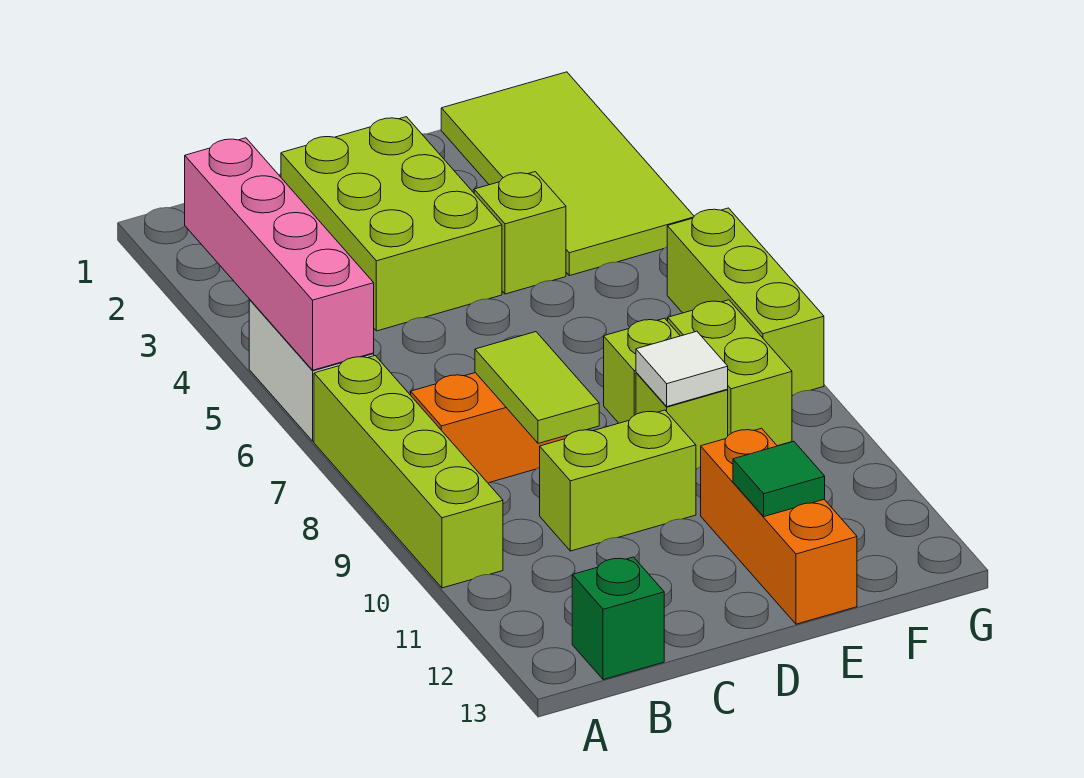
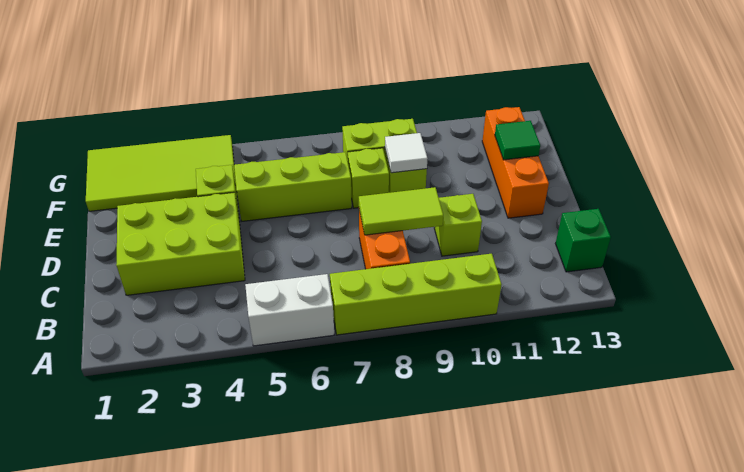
pink 1x4 brick [185,138,374,370] -> none
lime 1x2 brick [540,410,696,551] -> lime 1x1 brick [434,194,482,256]
orange 1x3 brick [701,428,857,624] -> orange 1x3 brick turned to [482,107,549,218]
lime 1x3 brick [667,208,824,396] -> lime 1x3 brick moved to [234,152,352,221]

